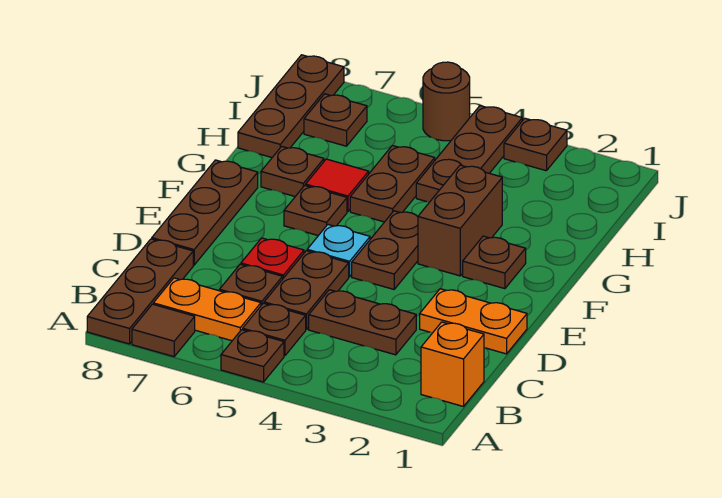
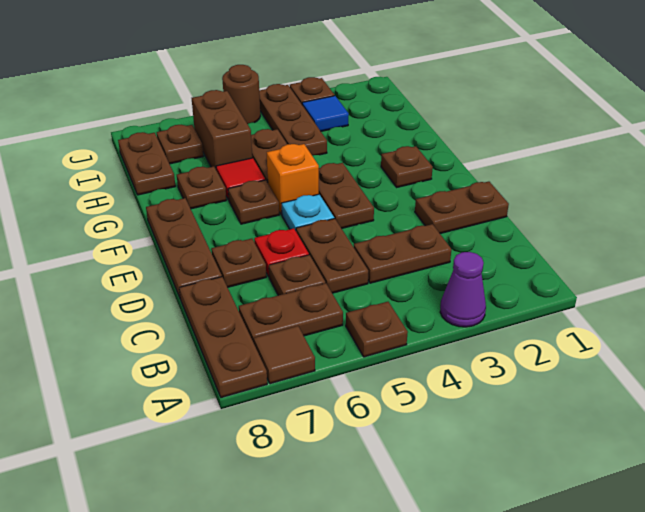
none -> purple 1x1 cone [440,252,486,327]
orange 1x1 brick [421,322,484,406] -> orange 1x1 brick moved to [267,144,319,215]
brown 1x1 plate [243,303,306,356] -> brown 1x1 plate moved to [211,239,266,287]
orange 1x2 plate [153,278,261,341] -> brown 1x2 plate [239,283,343,343]
orange 1x2 plate [420,289,527,354] -> brown 1x2 plate [415,182,509,234]
brown 1x2 brick [418,165,502,276] -> brown 1x2 brick moved to [192,90,252,169]
brown 1x3 plate [238,55,344,157] -> brown 1x2 plate [118,132,175,195]
none -> blue 1x1 tile [302,96,349,131]

